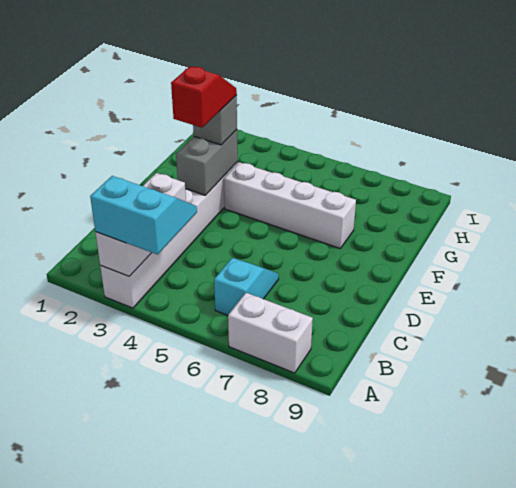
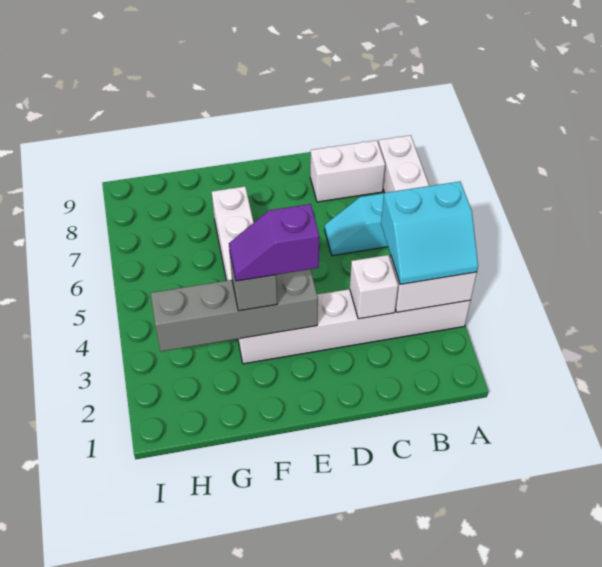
cyan 2x2 slope [90,176,197,255] -> cyan 2x2 slope turned to [381,182,478,284]
none -> white 1x2 brick [310,140,385,202]
grey 1x2 brick [176,130,238,195] -> grey 1x4 brick [151,269,318,351]
red 1x2 slope [171,67,237,128] -> purple 1x2 slope [229,204,319,281]

